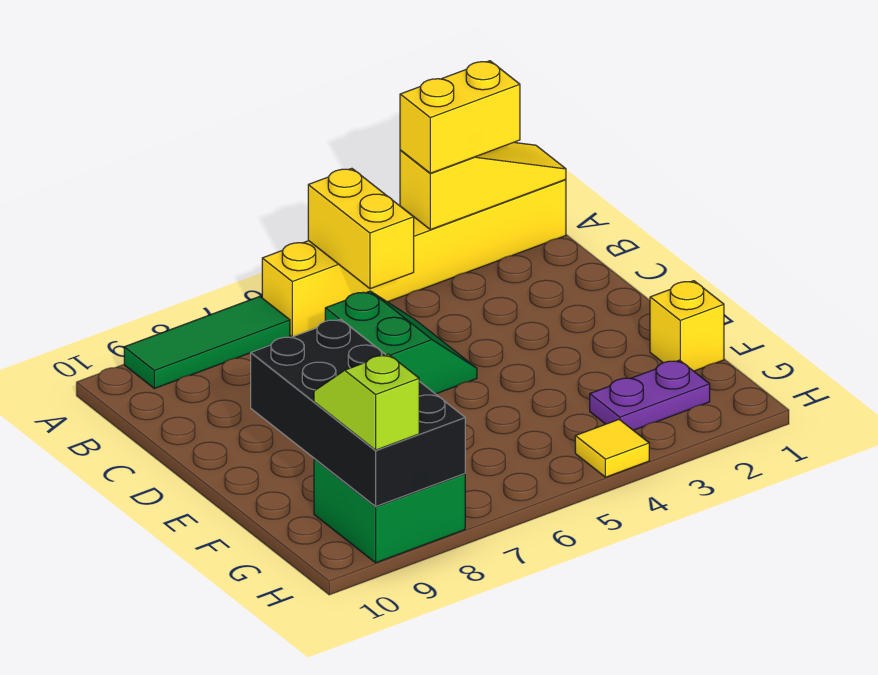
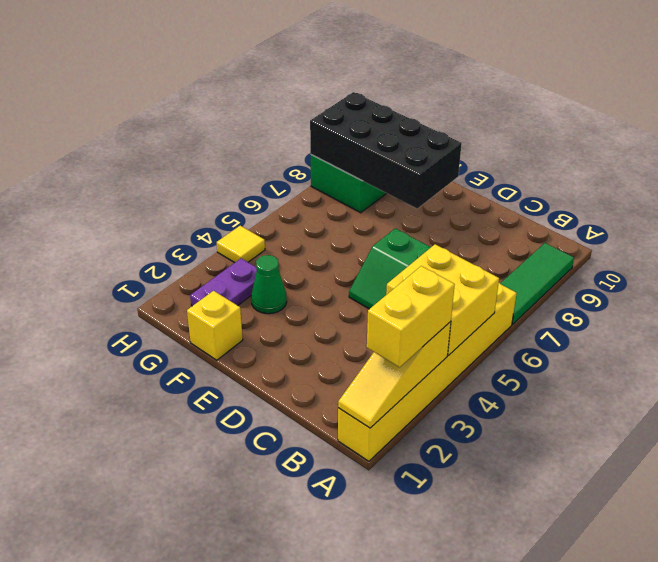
yellow 1x2 brick [308,168,414,289] -> yellow 2x2 brick [386,244,499,355]
none -> green 1x1 cone [251,255,287,314]
lime 1x2 slope [314,354,419,450] -> none

